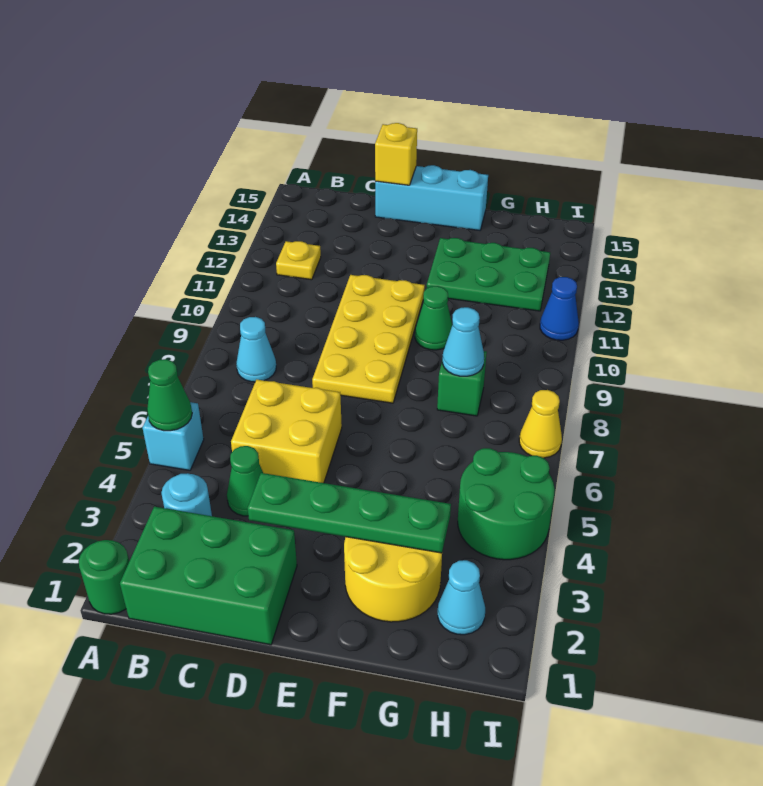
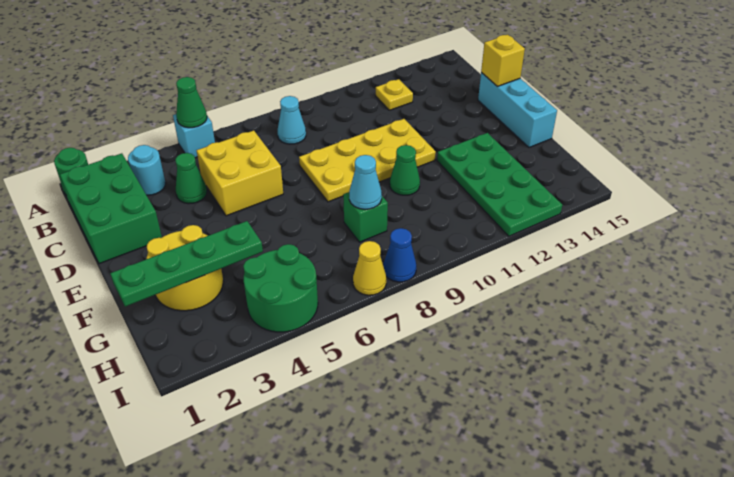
green 1x4 plate [248,473,451,553] -> green 1x4 plate turned to [110,221,263,307]
green 2x3 plate [427,238,550,311] -> green 2x4 plate [437,133,562,236]
cyan 1x1 cone [438,560,485,635] -> none
blue 1x1 cone [540,277,579,340] -> blue 1x1 cone moved to [383,228,416,282]

